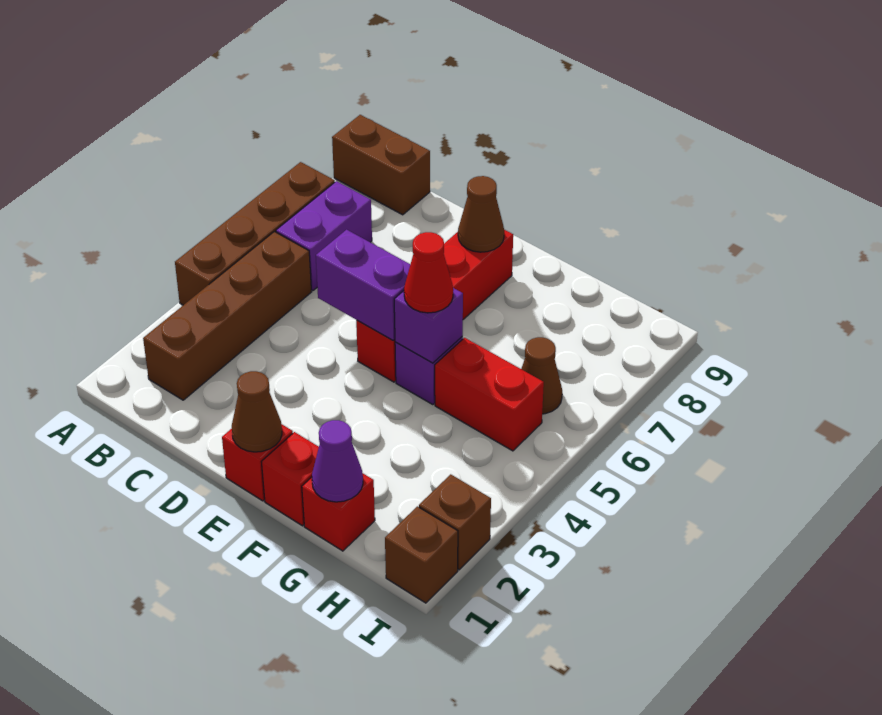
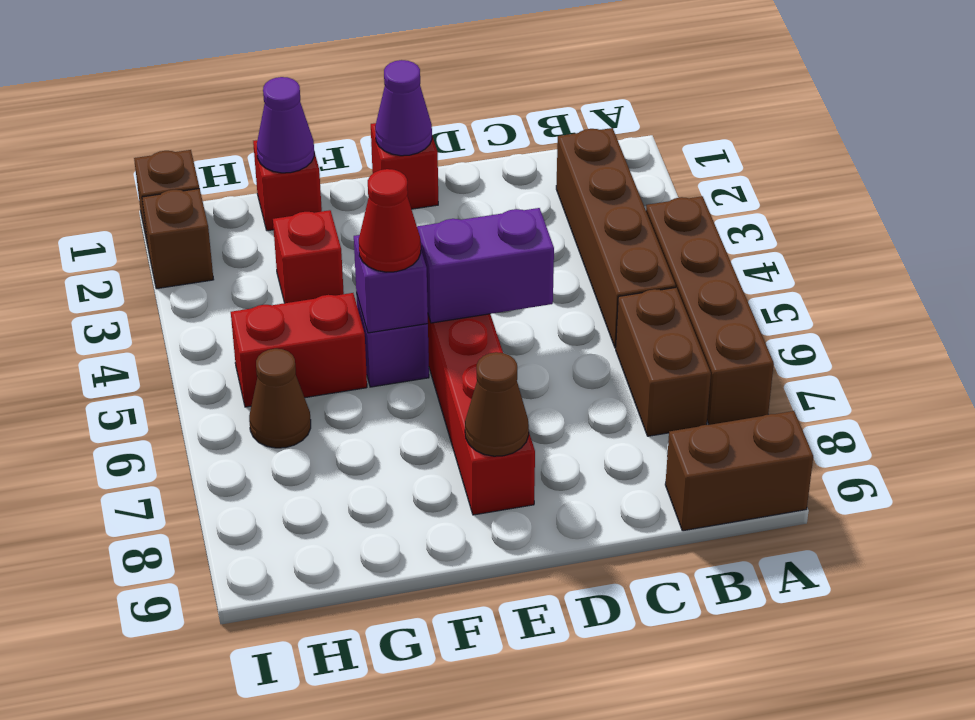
purple 1x2 brick [276,181,372,291] -> brown 1x2 brick [616,288,711,436]
brown 1x1 cone [232,371,282,452] -> purple 1x1 cone [375,60,432,156]
red 1x1 brick [262,432,319,526] -> red 1x1 brick moved to [273,210,344,303]

